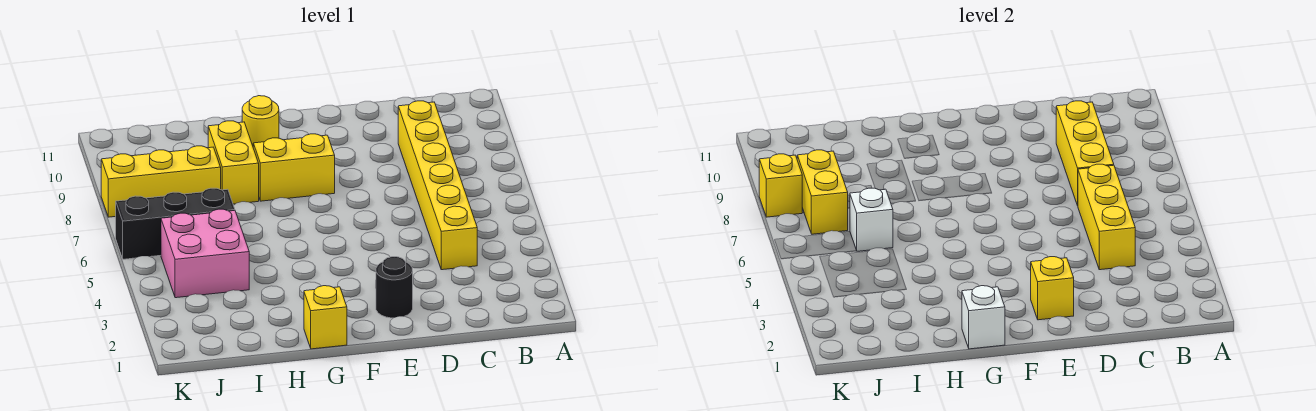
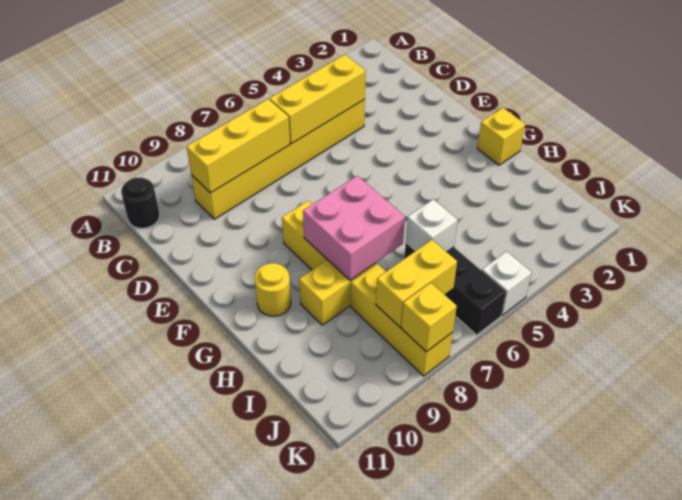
black 1x1 round brick [376,257,413,318] -> black 1x1 round brick moved to [121,177,160,229]
yellow 1x1 brick [1031,257,1074,320] -> none
white 1x1 brick [962,286,1005,349] -> white 1x1 brick moved to [482,251,532,315]
pink 2x2 brick [161,209,249,298] -> pink 2x2 brick moved to [303,176,405,280]

